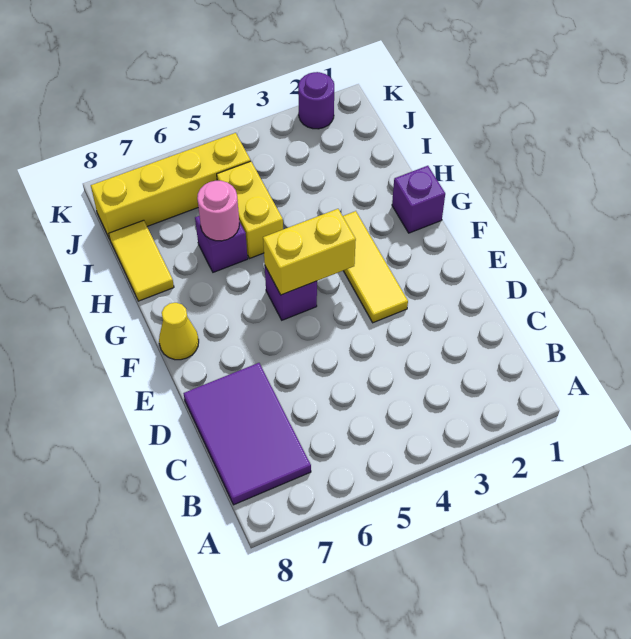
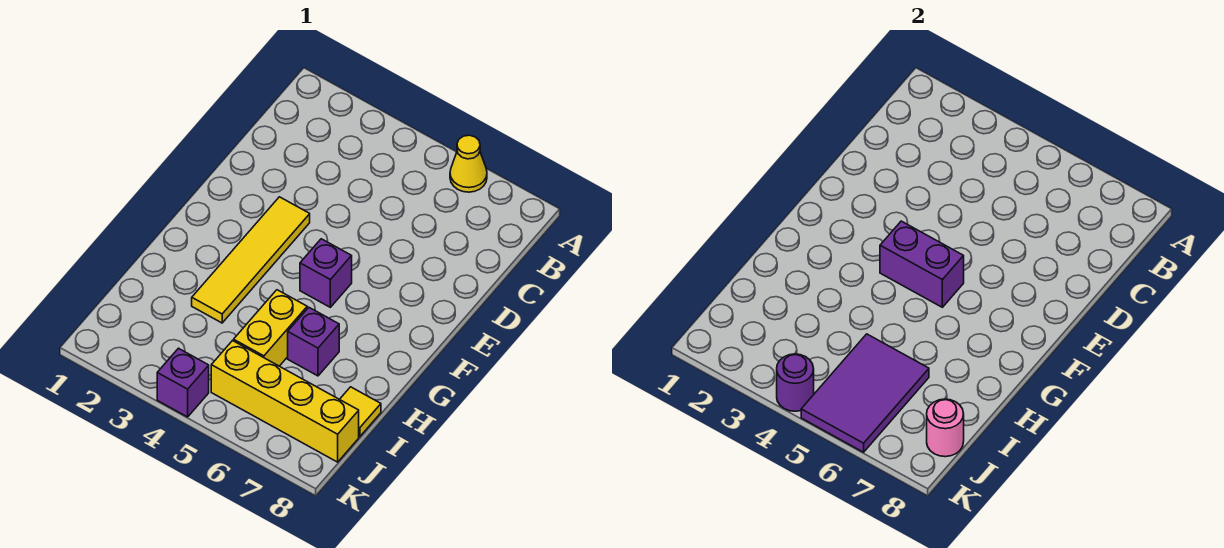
purple 2x3 tile [183,363,311,505] -> purple 2x3 tile moved to [801,334,929,452]
yellow 1x3 tile [343,211,408,323] -> yellow 1x4 tile [192,197,310,323]
yellow 1x2 brick [263,209,356,295] -> purple 1x2 brick [880,221,964,307]
yellow 1x1 cone [159,303,199,360] -> yellow 1x1 cone moved to [450,135,487,192]
purple 1x1 brick [392,166,445,233] -> purple 1x1 brick moved to [157,348,209,417]
pink 1x1 round brick [197,181,239,241] -> pink 1x1 round brick moved to [927,399,964,457]
yellow 1x2 tile [109,220,174,301] -> yellow 1x1 tile [340,387,381,437]
purple 1x1 round brick [298,72,334,129] -> purple 1x1 round brick moved to [777,354,814,411]

